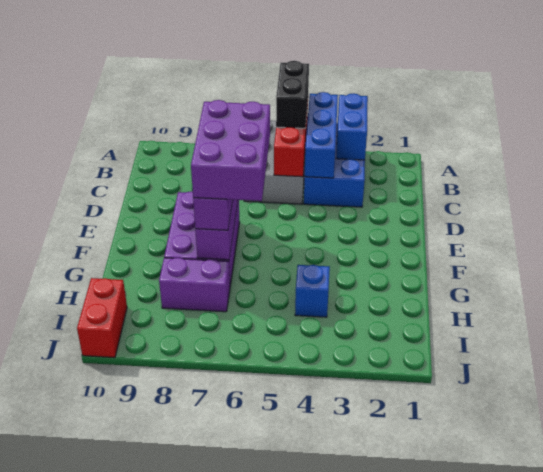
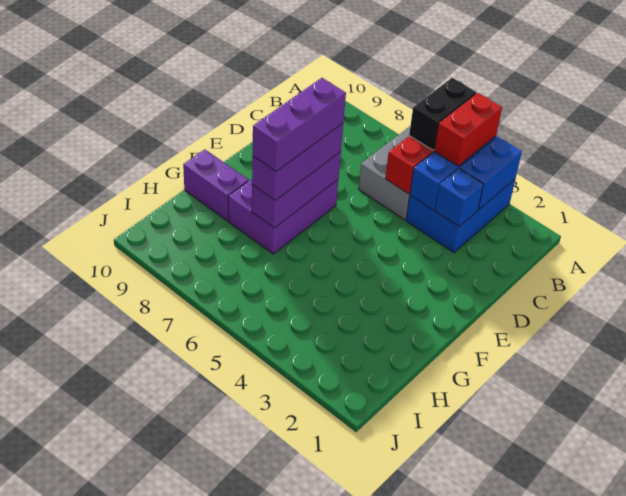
purple 2x3 brick [191,100,270,201] -> purple 1x3 brick [253,78,346,172]
blue 1x1 brick [295,265,330,317] -> blue 1x1 brick moved to [435,168,483,227]
purple 1x2 brick [159,258,230,312] -> purple 1x2 brick moved to [183,149,249,221]
red 1x2 brick [77,278,127,358] -> red 1x2 brick moved to [434,93,502,166]

